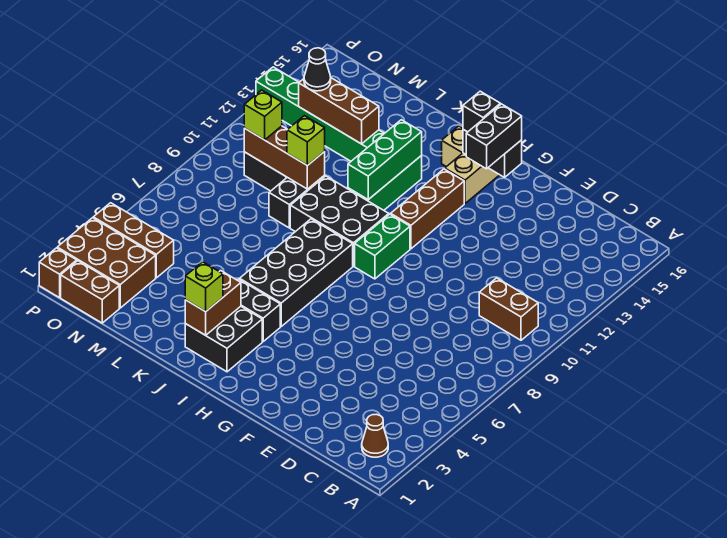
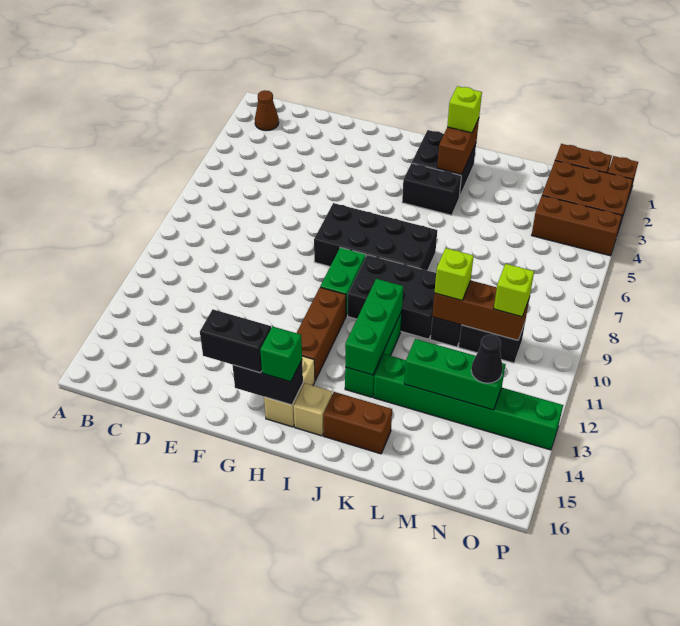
brown 1x2 brick [479,278,538,340] -> brown 1x2 brick moved to [323,392,392,454]
black 1x2 brick [466,104,522,169] -> black 1x2 brick turned to [200,309,271,373]
black 1x1 brick [463,91,500,132] -> green 1x1 brick [260,327,302,382]
black 2x4 brick [240,219,353,326] -> black 2x4 brick turned to [314,203,437,271]
brown 1x3 brick [299,78,379,144] -> green 1x3 brick [404,339,506,410]

